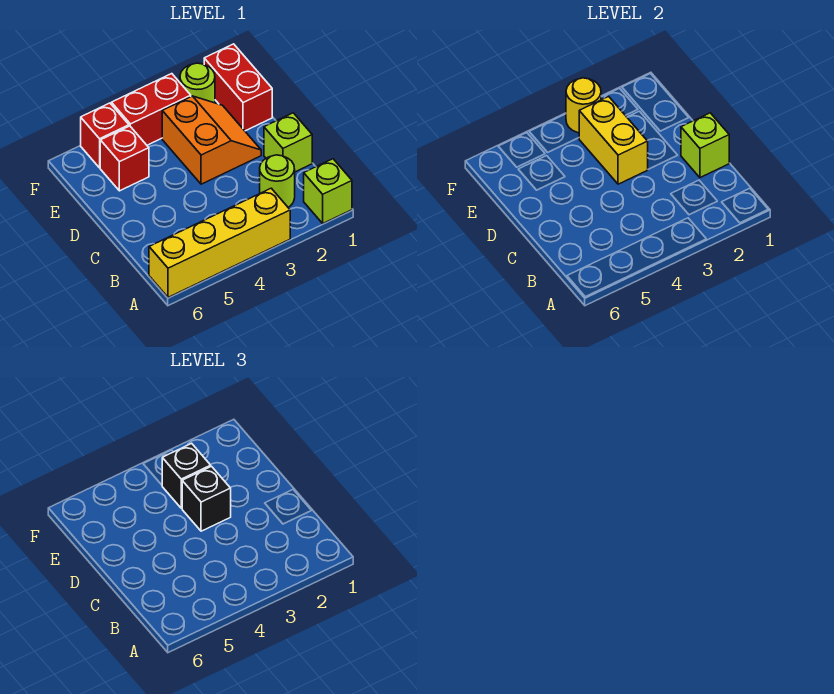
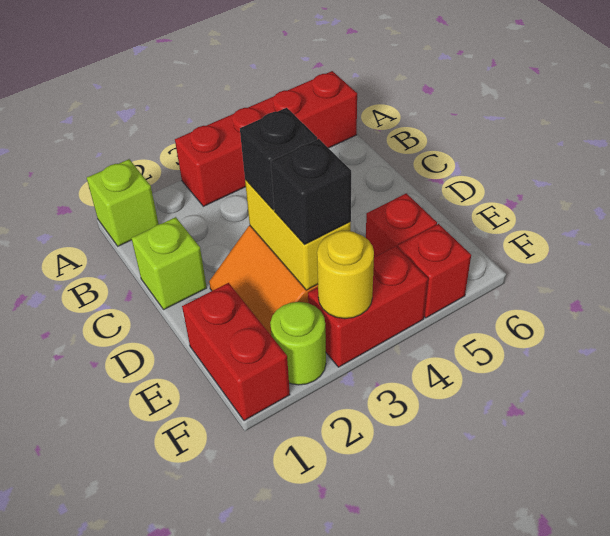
yellow 1x4 brick [149,188,290,297] -> red 1x4 brick [175,71,357,206]
lime 1x1 round brick [260,155,295,207] -> none
lime 1x1 brick [681,113,729,178] -> none

